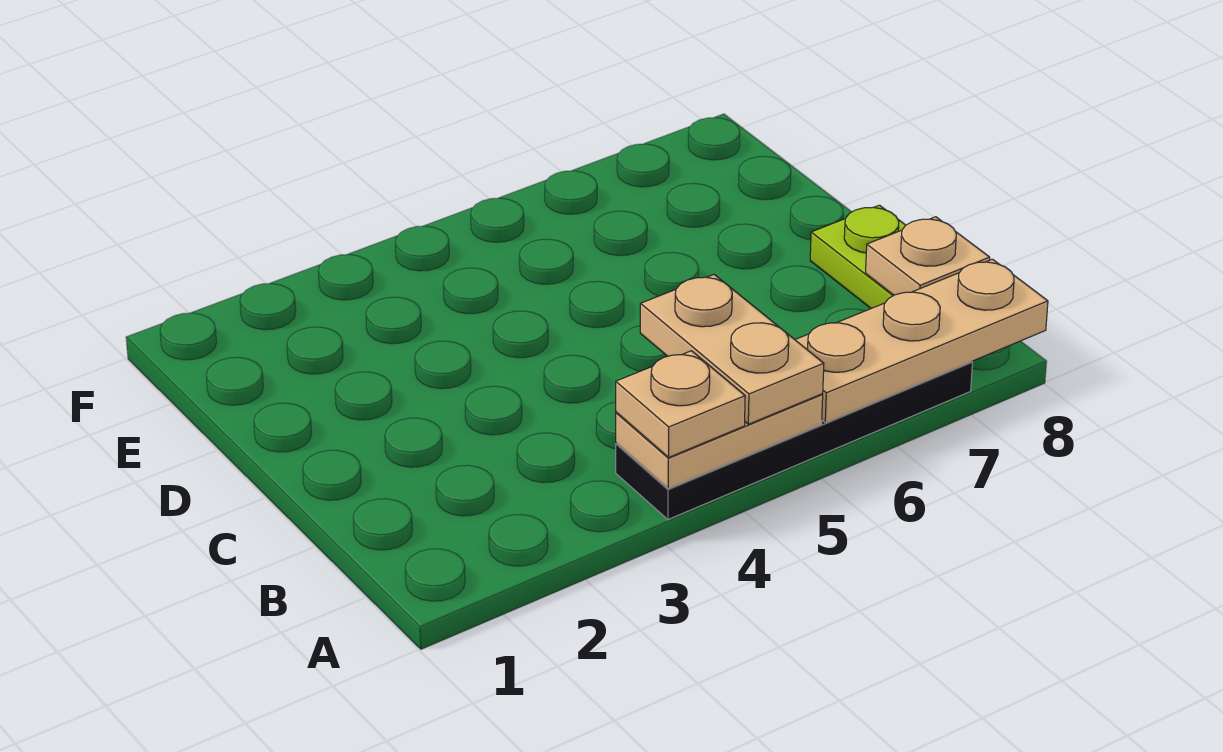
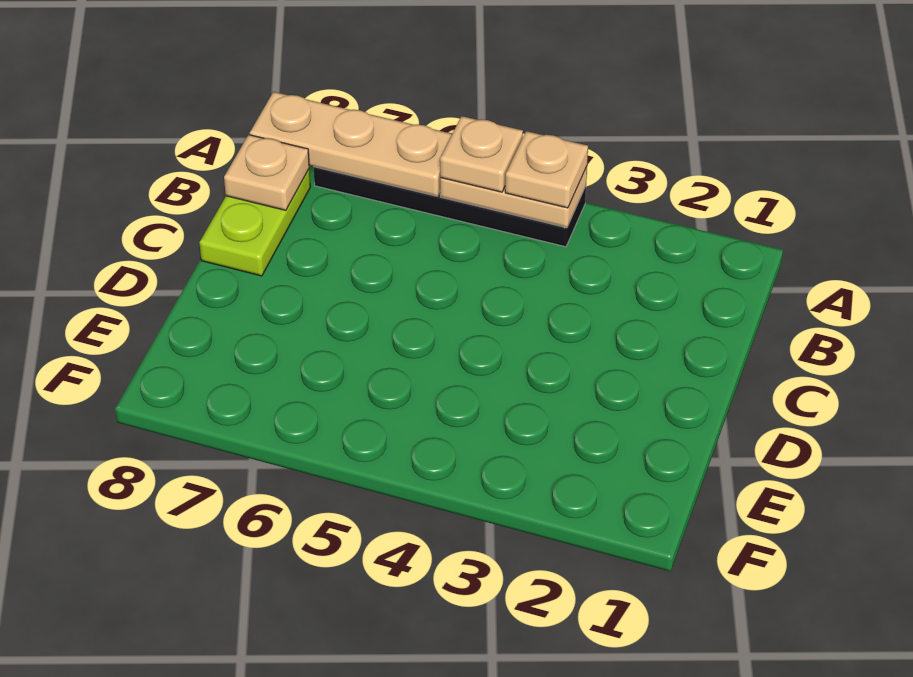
tan 1x2 plate [640,275,824,424] -> tan 1x1 plate [440,116,523,192]

